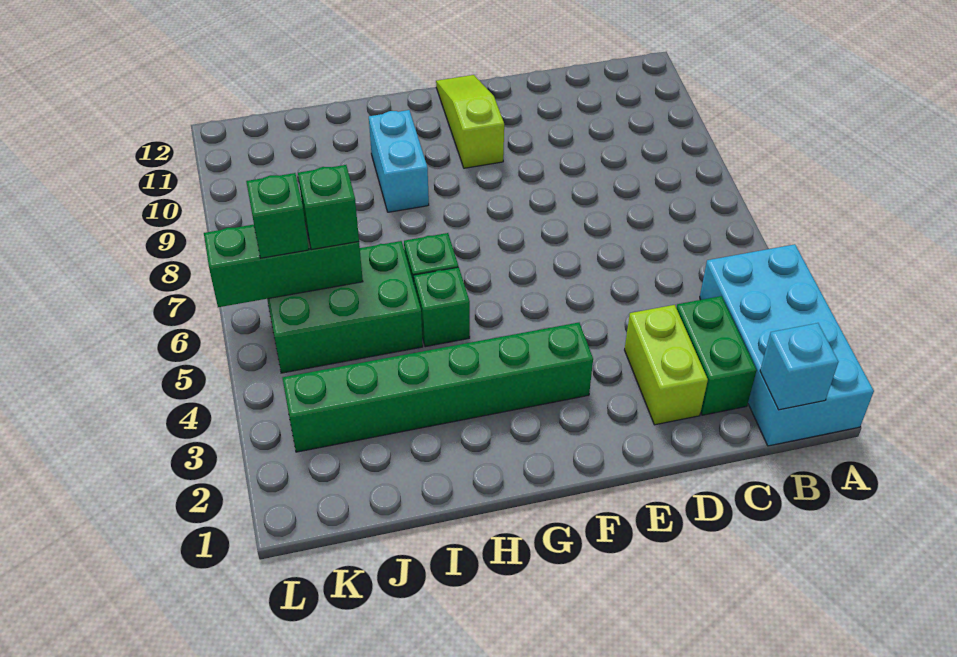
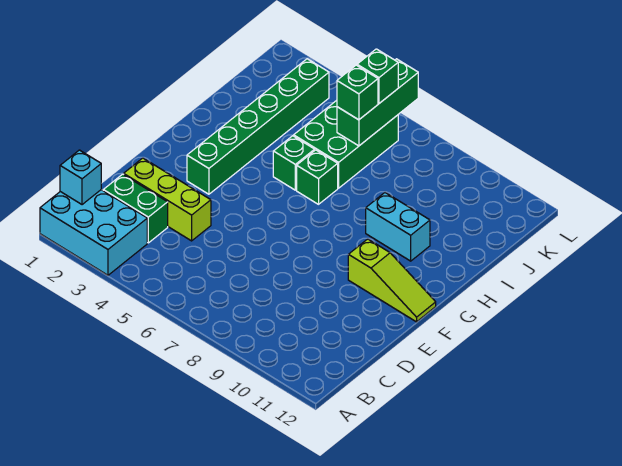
cyan 2x4 brick [700,244,874,446] -> cyan 2x3 brick [40,190,147,275]
lime 1x2 brick [625,305,708,425] -> lime 1x3 brick [124,158,211,241]

